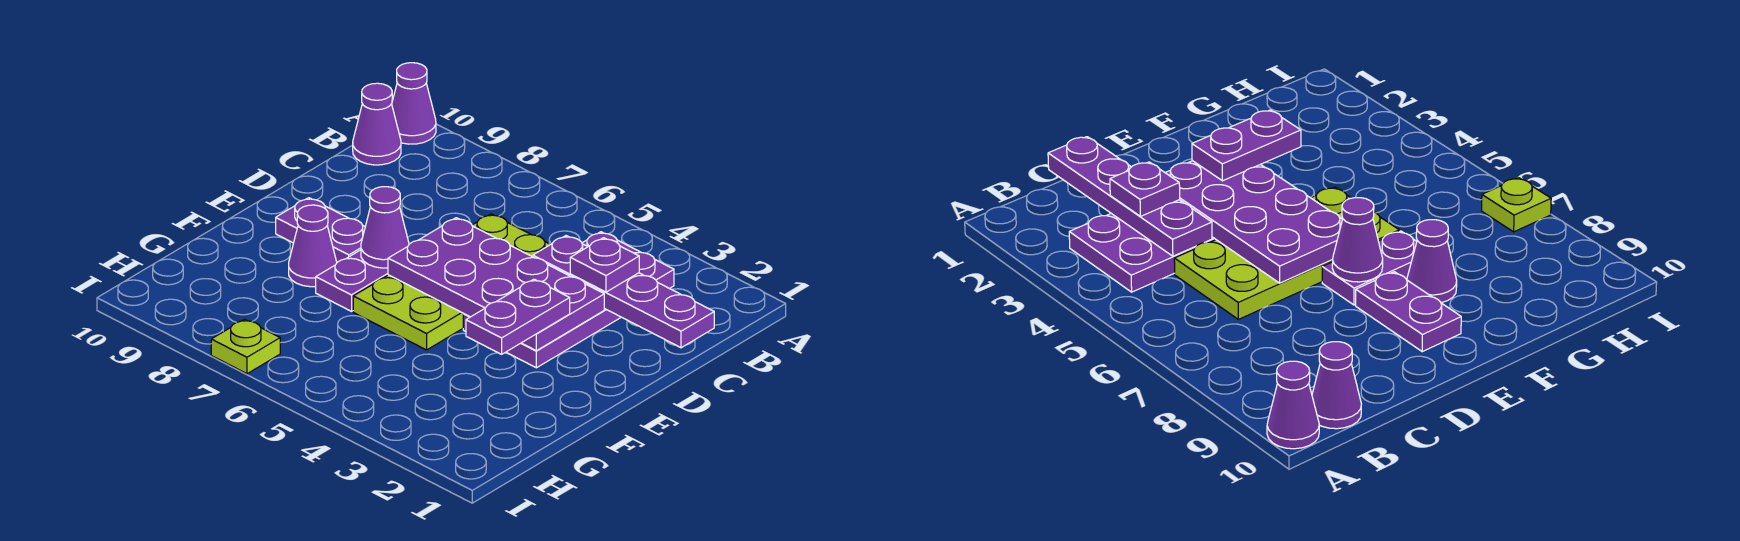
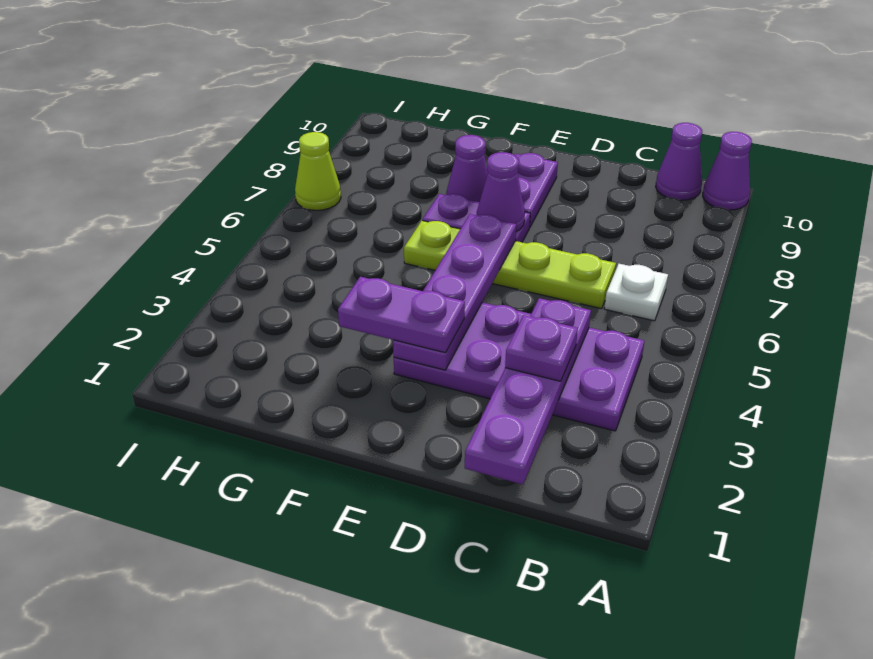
none -> white 1x1 plate [604,264,668,321]
lime 2x4 plate [353,214,550,350] -> lime 1x4 plate [404,221,616,309]
purple 2x4 plate [388,218,604,351] -> purple 1x4 plate [393,214,516,370]
lime 1x1 plate [211,319,280,374] -> lime 1x1 cone [295,132,341,210]

